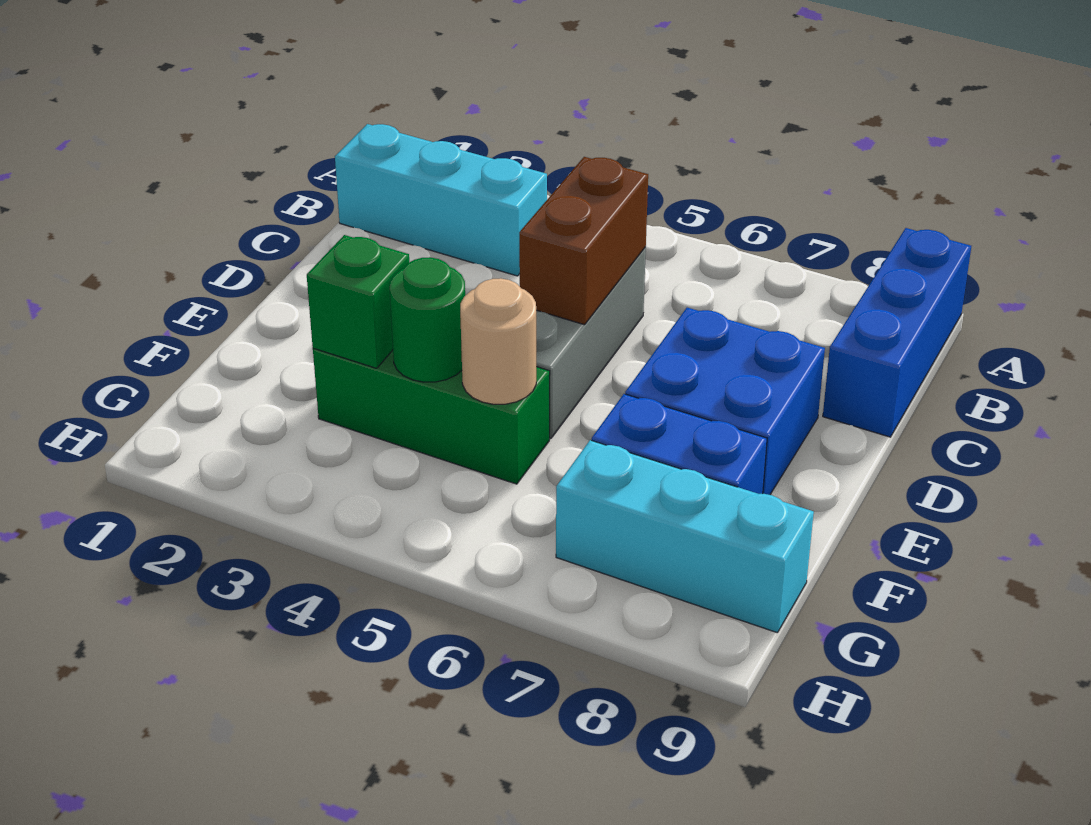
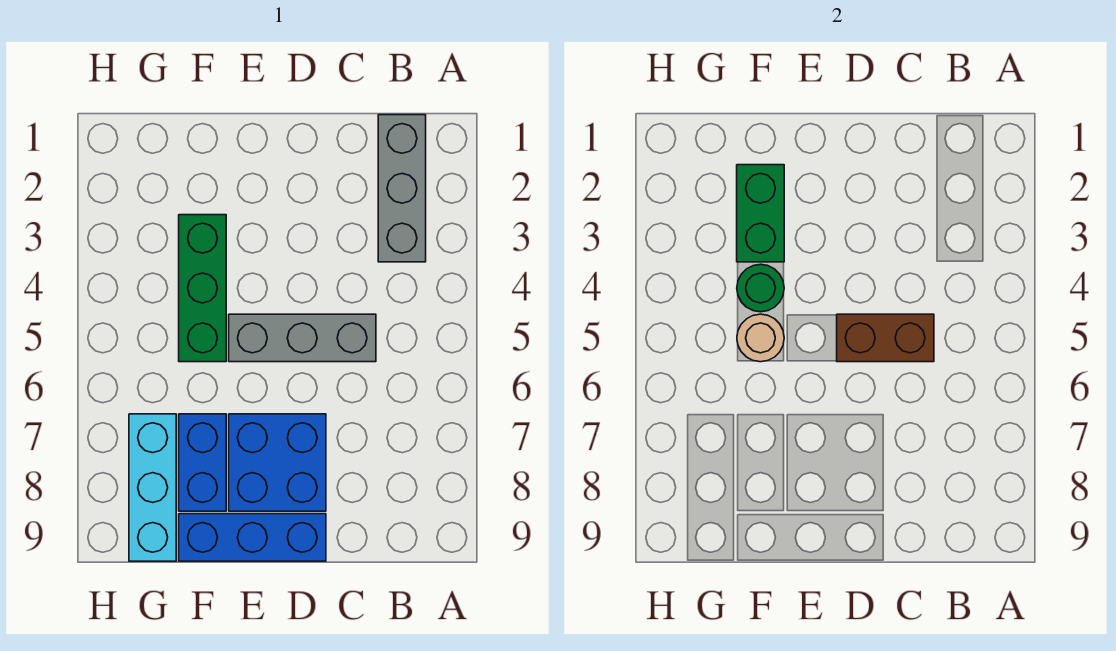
blue 1x3 brick [823,228,971,437] -> blue 1x3 brick moved to [179,514,326,561]
cyan 1x3 brick [335,124,547,276] -> grey 1x3 brick [378,115,426,262]
green 1x1 brick [307,235,409,368] -> green 1x2 brick [737,165,784,262]

